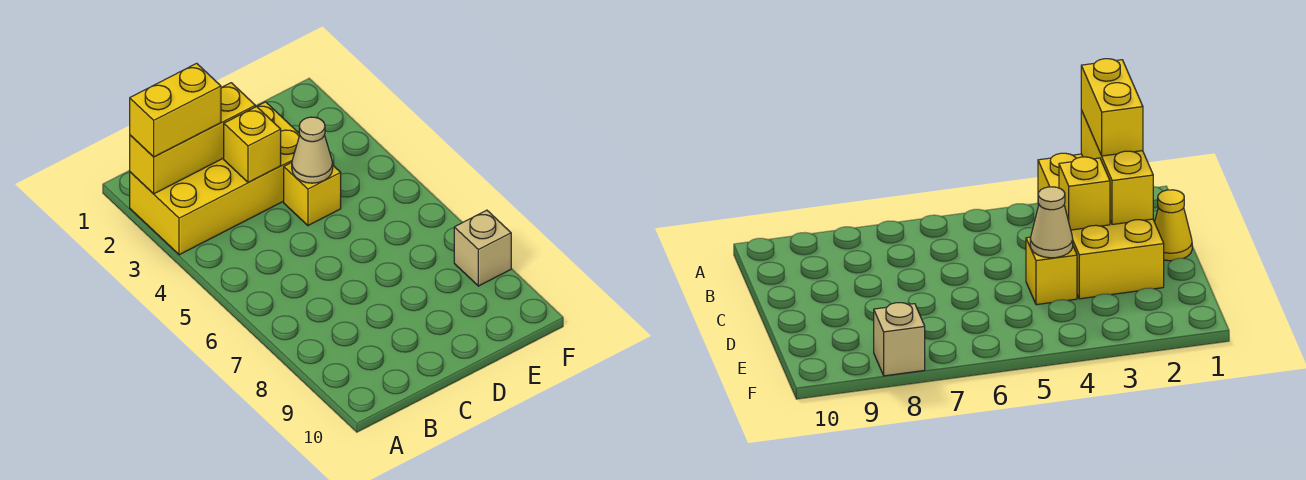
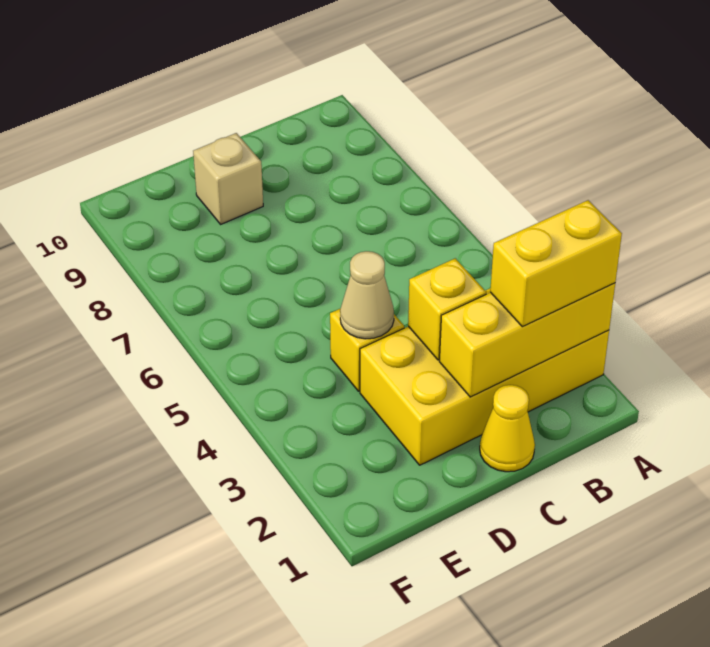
tan 1x1 brick [454,210,511,286] -> tan 1x1 brick moved to [193,133,263,224]

